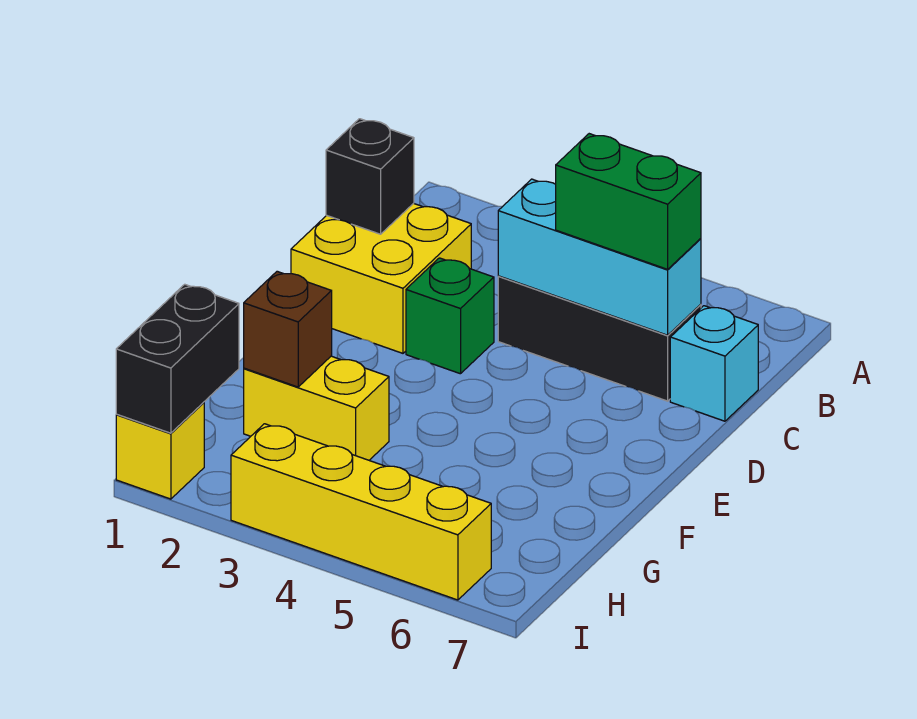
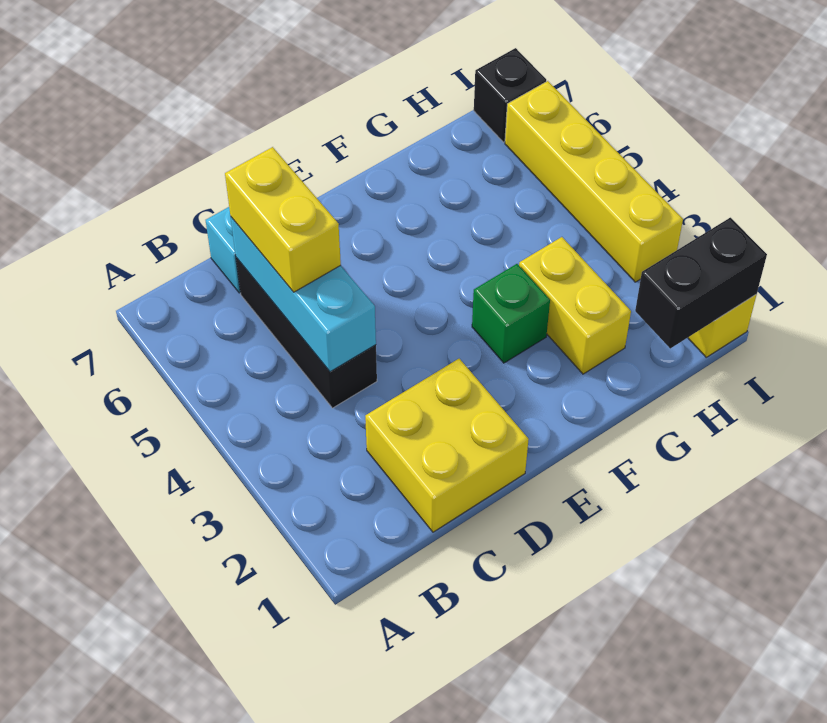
black 1x1 brick [326,119,414,234] -> black 1x1 brick moved to [474,48,546,142]
green 1x2 brick [556,134,701,269] -> yellow 1x2 brick [225,147,341,292]
green 1x1 brick [406,258,494,374] -> green 1x1 brick moved to [472,264,550,363]
brown 1x1 brick [244,271,332,387] -> none

